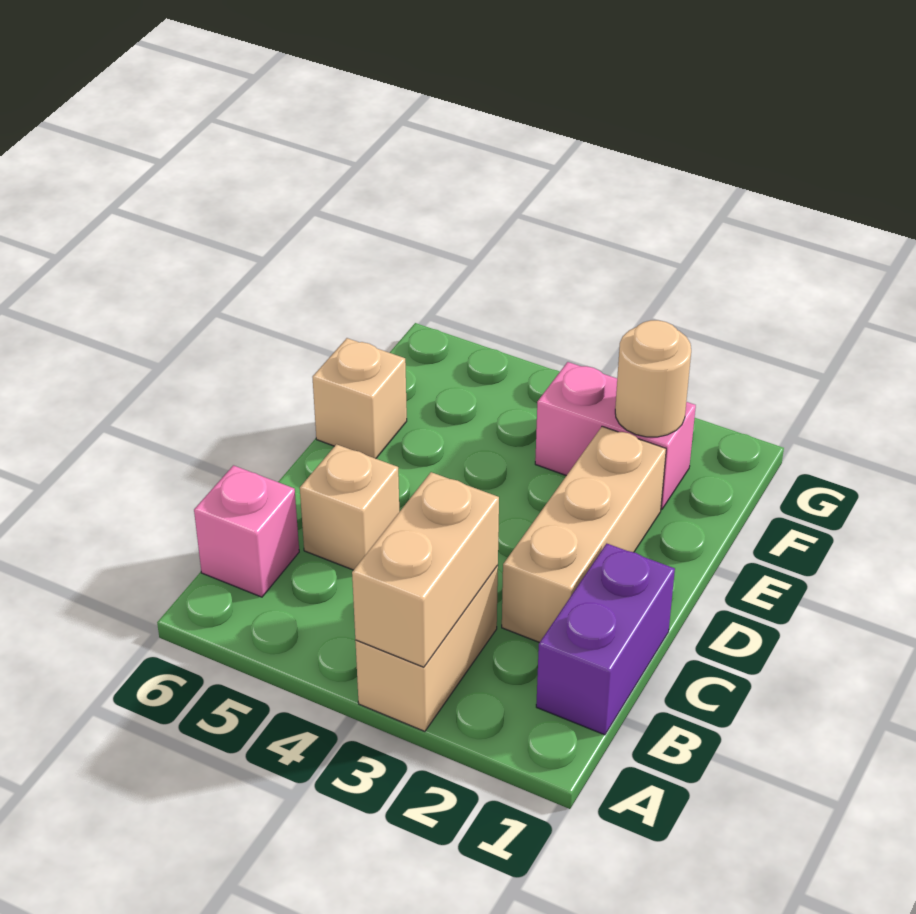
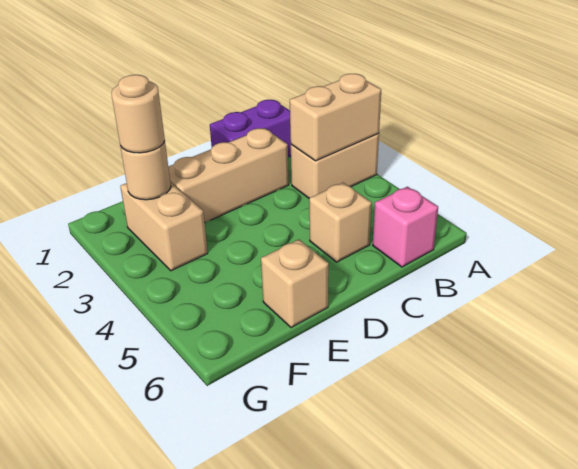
pink 1x2 brick [535,362,696,510] -> tan 1x2 brick [120,182,208,271]
none -> tan 1x1 round brick [112,75,165,153]

